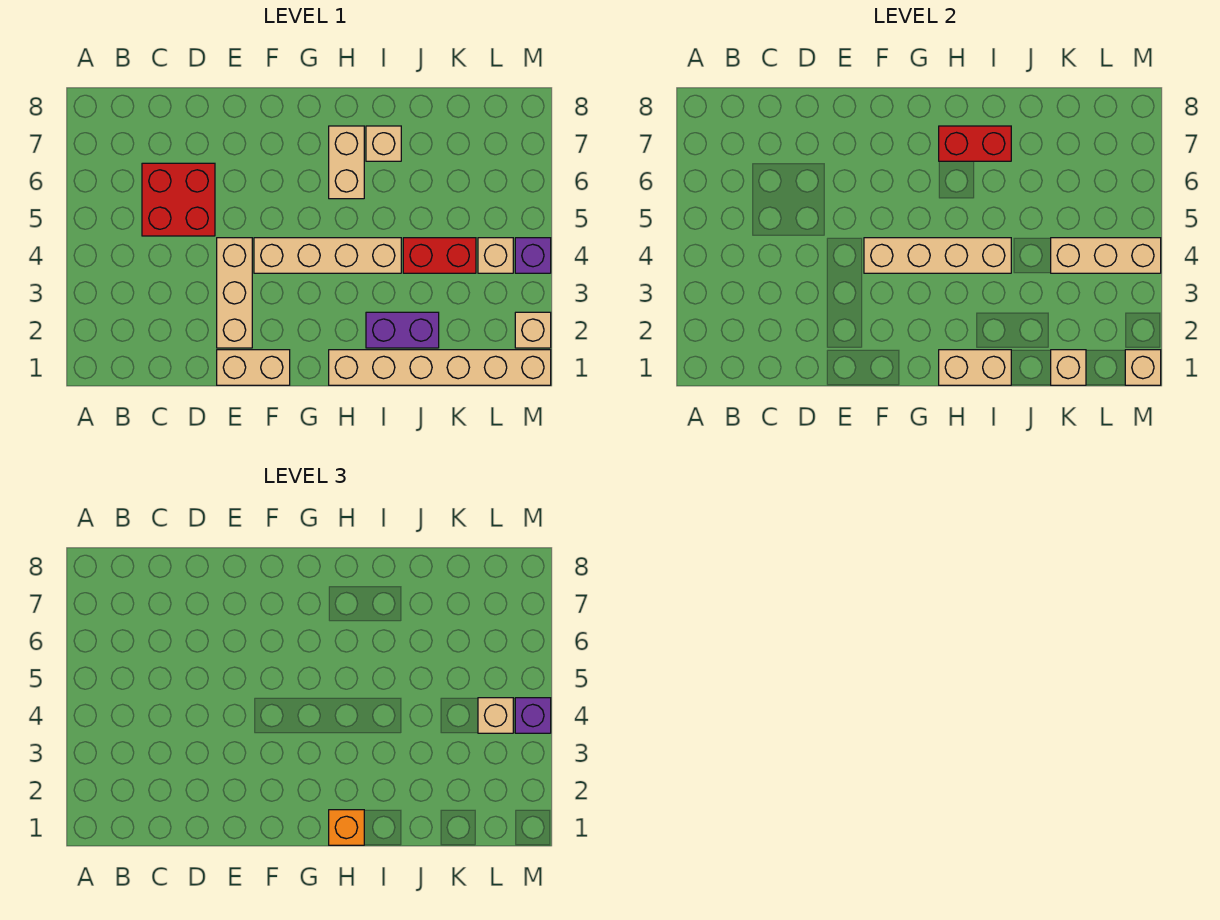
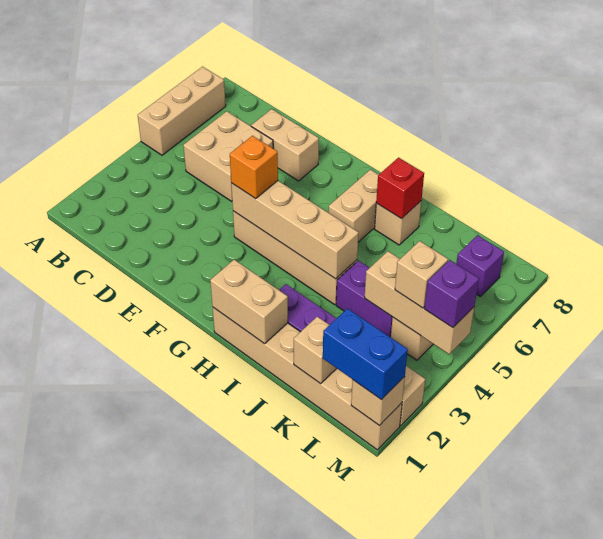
red 2x2 brick [142,163,215,236] -> tan 2x2 brick [183,111,273,201]
tan 1x2 brick [217,350,290,385] -> tan 1x2 brick moved to [251,109,319,181]
tan 1x3 brick [217,238,252,348] -> tan 1x3 brick moved to [138,67,226,155]
orange 1x1 brick [329,810,364,845] -> orange 1x1 brick moved to [230,136,278,199]
red 1x2 brick [939,126,1011,161] -> red 1x1 brick [376,158,424,219]
red 1x2 brick [403,238,476,273] -> purple 1x2 brick [336,261,393,337]
none -> blue 1x2 brick [323,309,408,400]
purple 1x1 brick [515,238,551,273] -> purple 1x1 brick moved to [456,235,504,296]

